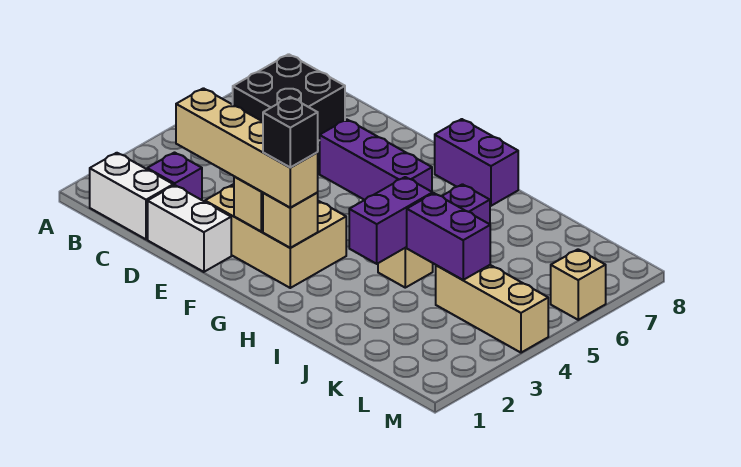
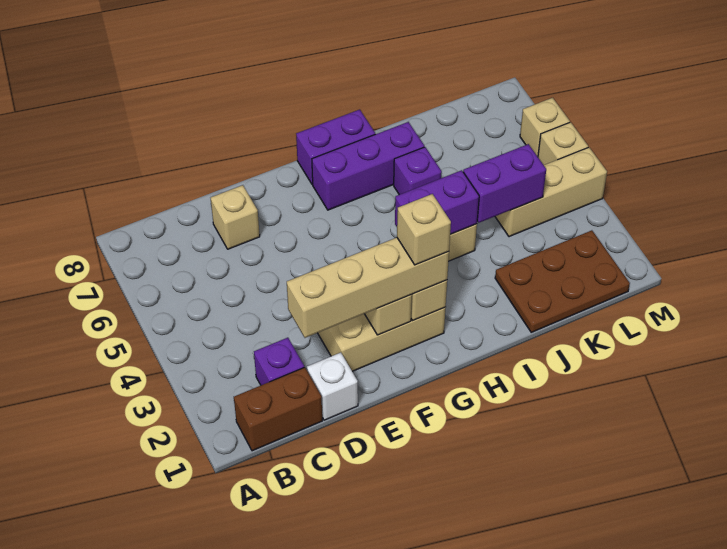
white 1x2 brick [90,153,173,239] -> brown 1x2 brick [233,367,322,451]
black 2x2 brick [233,54,345,141] -> none
white 1x2 brick [148,185,231,272] -> white 1x1 brick [307,352,358,420]
none -> tan 1x1 brick [211,185,260,249]
purple 1x3 brick [320,119,432,200] -> purple 1x3 brick moved to [312,122,424,210]
black 1x1 brick [263,97,318,168] -> tan 1x1 brick [397,194,451,265]
purple 1x2 brick [349,177,433,264] -> purple 1x2 brick turned to [395,170,479,234]
none -> brown 2x3 plate [495,230,630,332]
none -> tan 1x1 brick [538,122,588,165]

